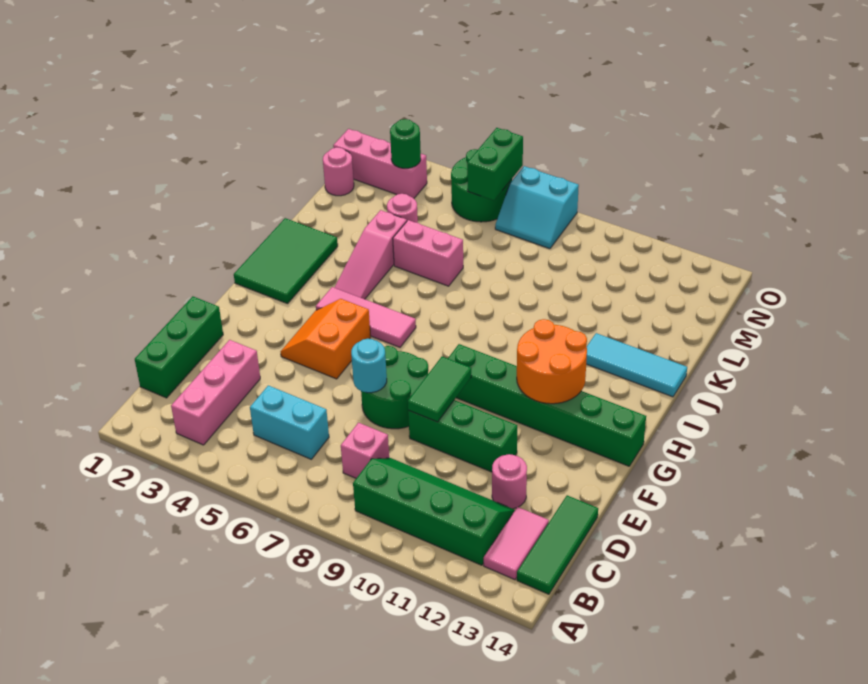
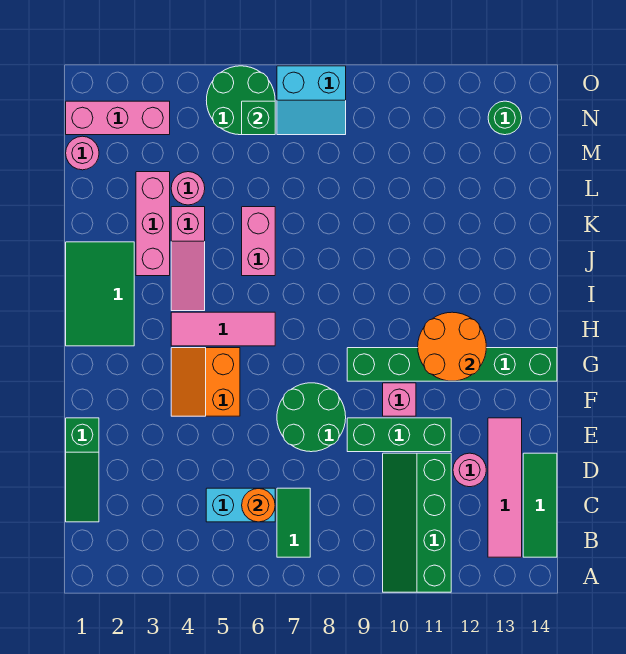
pink 1x3 brick [171,340,260,445] -> pink 1x3 brick moved to [136,172,170,276]
green 2x4 slope [353,458,515,565] -> green 2x4 slope turned to [383,453,451,592]
pink 1x2 tile [484,507,549,580] -> pink 1x4 tile [488,418,522,557]
green 1x3 brick [135,296,223,398] -> green 1x3 slope [66,418,99,522]
none -> orange 1x1 round brick [242,488,275,522]
pink 1x1 brick [341,423,389,478] -> pink 1x1 brick moved to [383,383,416,416]
cyan 1x1 round brick [351,339,387,393] -> none
green 1x2 tile [408,357,471,422] -> green 1x2 tile moved to [277,488,310,557]
cyan 1x3 tile [586,333,687,397] -> none
pink 1x2 brick [393,220,463,286] -> pink 1x2 brick turned to [242,207,275,276]
green 1x1 round brick [390,119,421,168] -> green 1x1 round brick moved to [488,101,522,135]
green 1x2 brick [467,128,523,200] -> green 1x1 brick [242,101,275,135]

